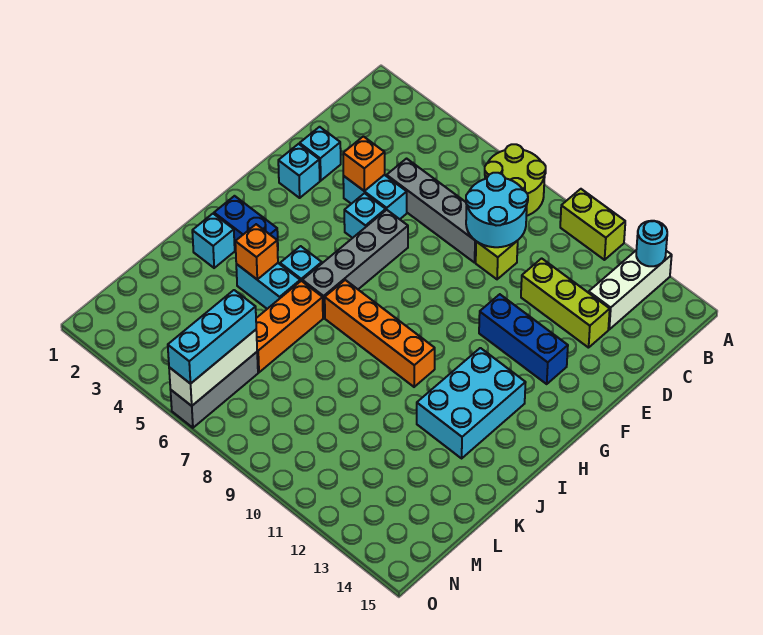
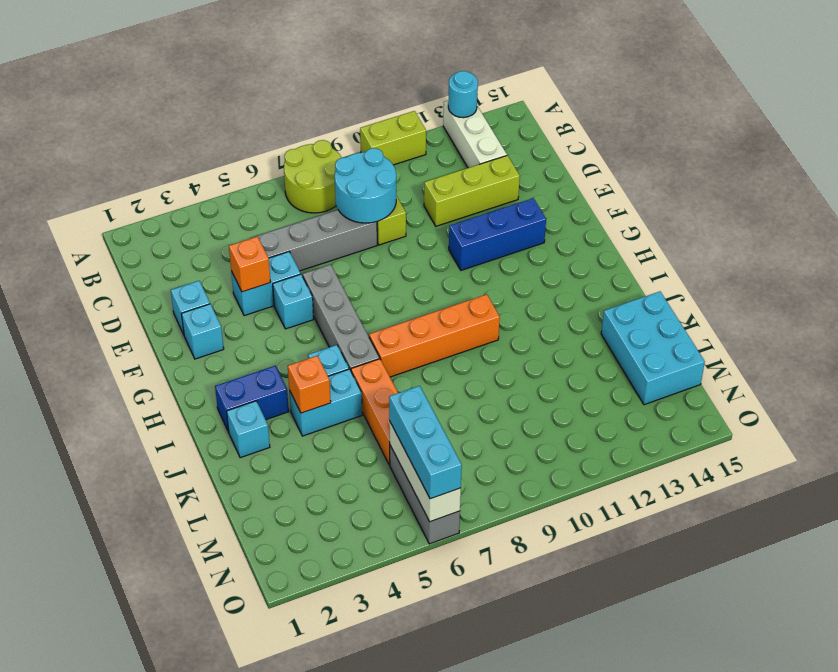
cyan 2x3 brick [417,348,526,458] -> cyan 2x3 brick moved to [601,292,705,405]

